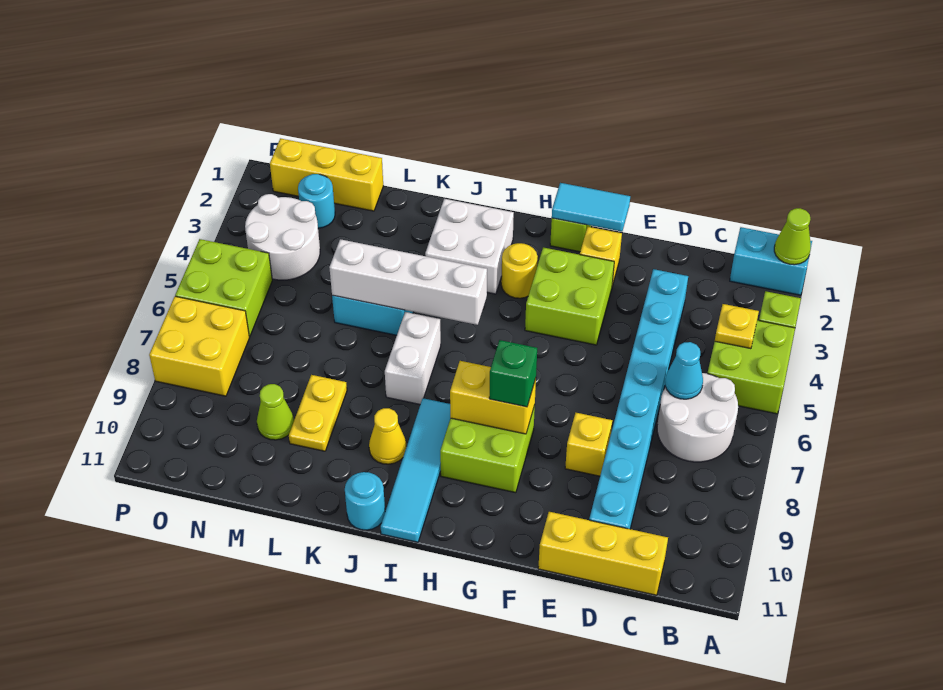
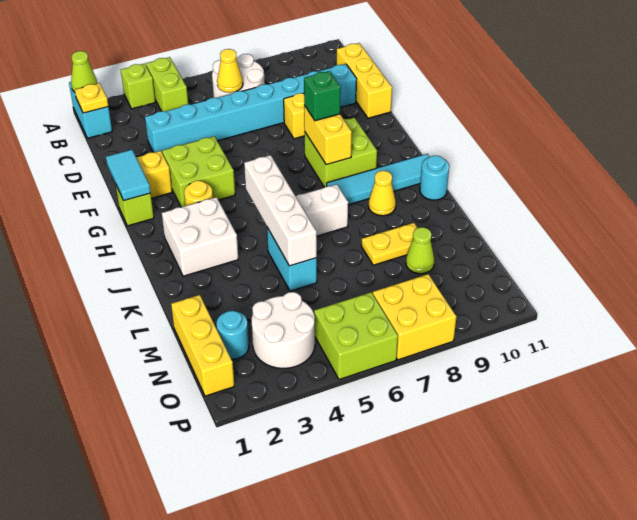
lime 2x2 brick [707,320,795,414] -> lime 1x2 brick [146,57,188,112]
yellow 1x1 plate [715,304,759,349] -> yellow 1x1 plate moved to [75,83,108,113]
cyan 1x1 cone [665,342,703,399] -> yellow 1x1 cone [217,49,243,93]

